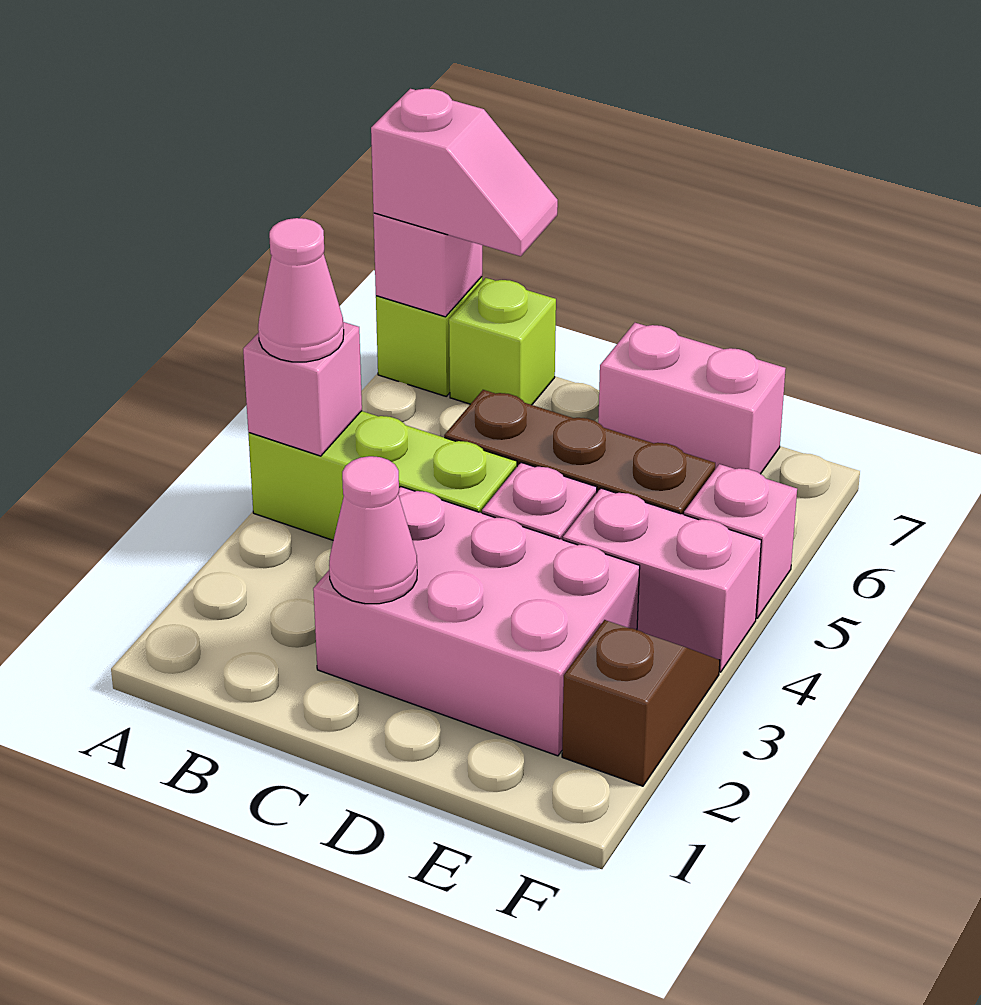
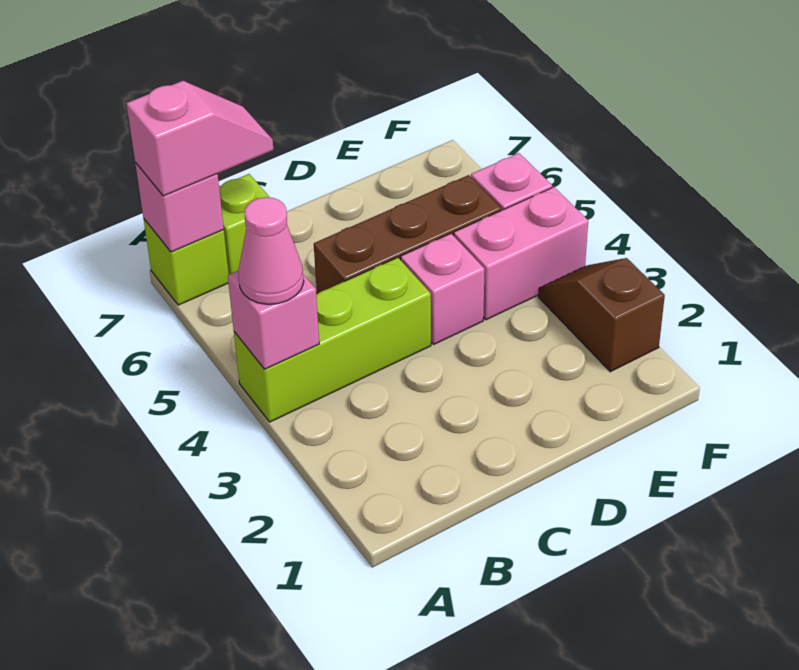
pink 2x3 brick [313,486,640,756] -> none
pink 1x1 cone [329,456,417,604] -> none
pink 1x2 brick [598,323,786,474] -> none

